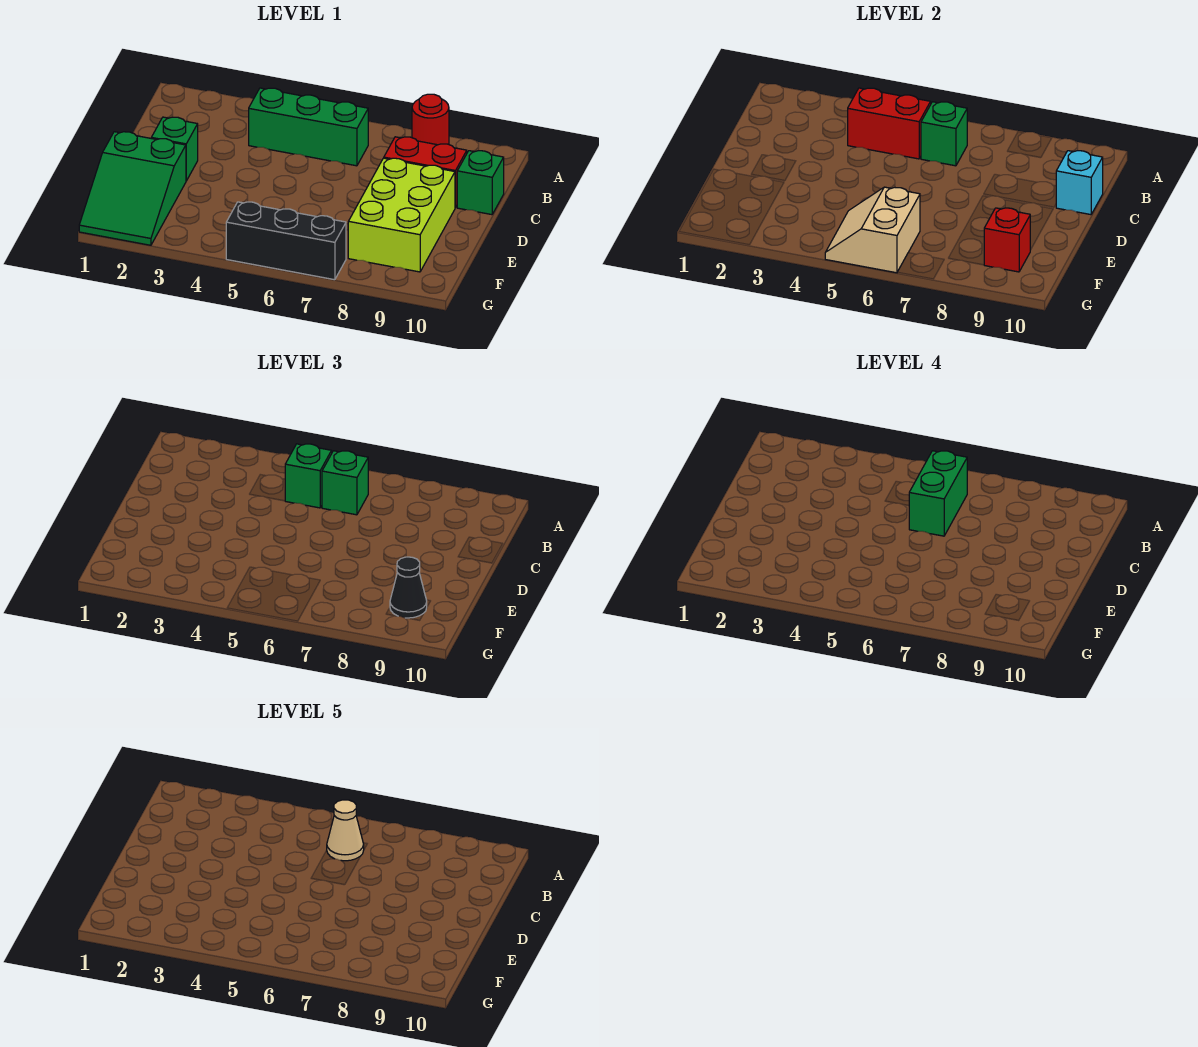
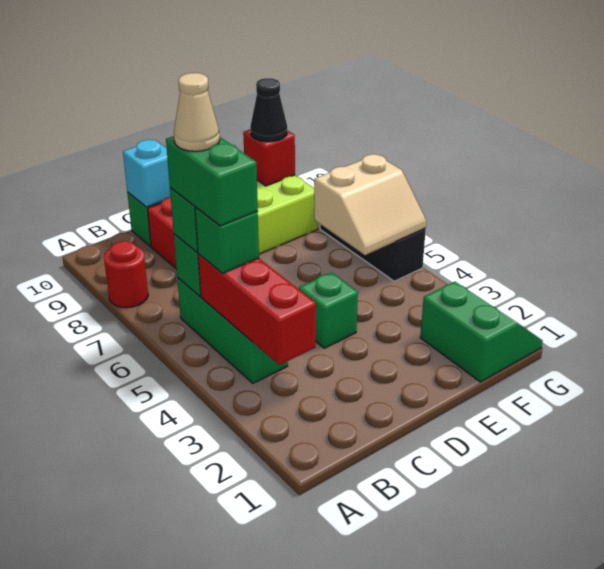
red 1x2 brick [848,88,931,159] -> red 1x3 brick [198,254,316,365]
green 1x2 brick [909,451,967,536] -> green 1x2 brick turned to [166,136,258,226]
green 1x1 brick [151,117,198,181] -> green 1x1 brick moved to [299,272,358,348]
green 2x3 slope [79,132,186,245] -> green 2x2 slope [420,282,543,382]

